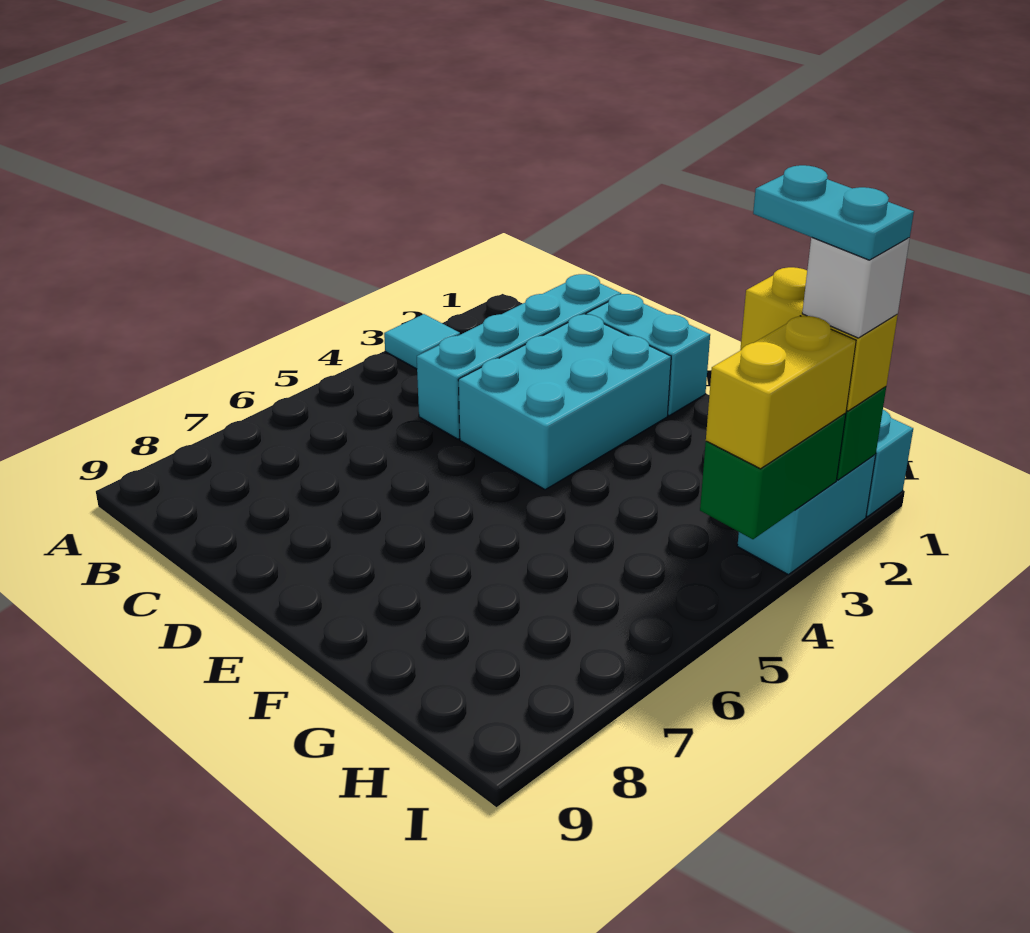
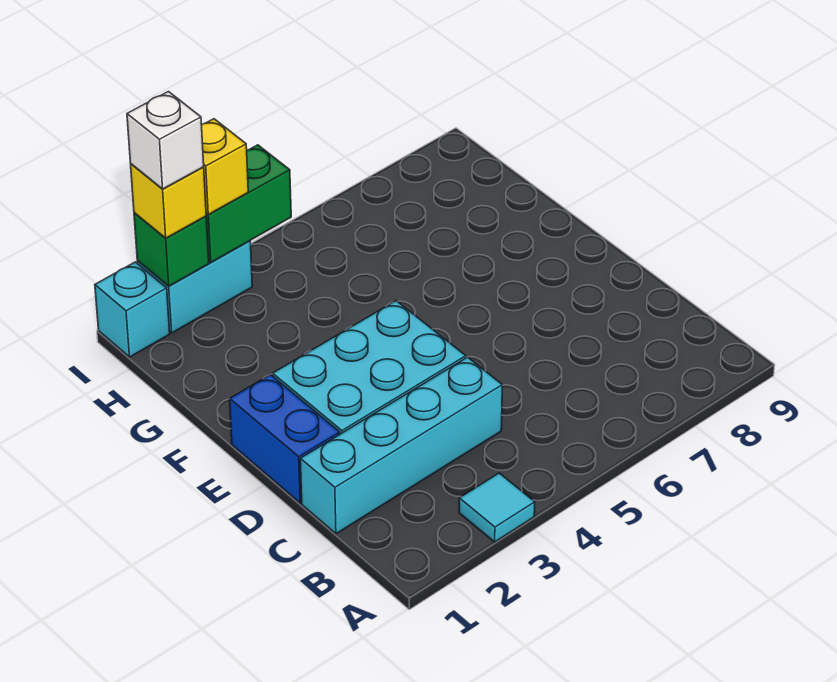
cyan 1x2 brick [586,294,710,415] -> blue 1x2 brick [230,374,340,503]
yellow 1x2 brick [740,267,898,411] -> yellow 1x1 brick [131,164,206,238]
cyan 1x2 plate [753,165,914,260] -> none
yellow 1x2 brick [706,316,856,469] -> yellow 1x1 brick [202,119,248,214]

